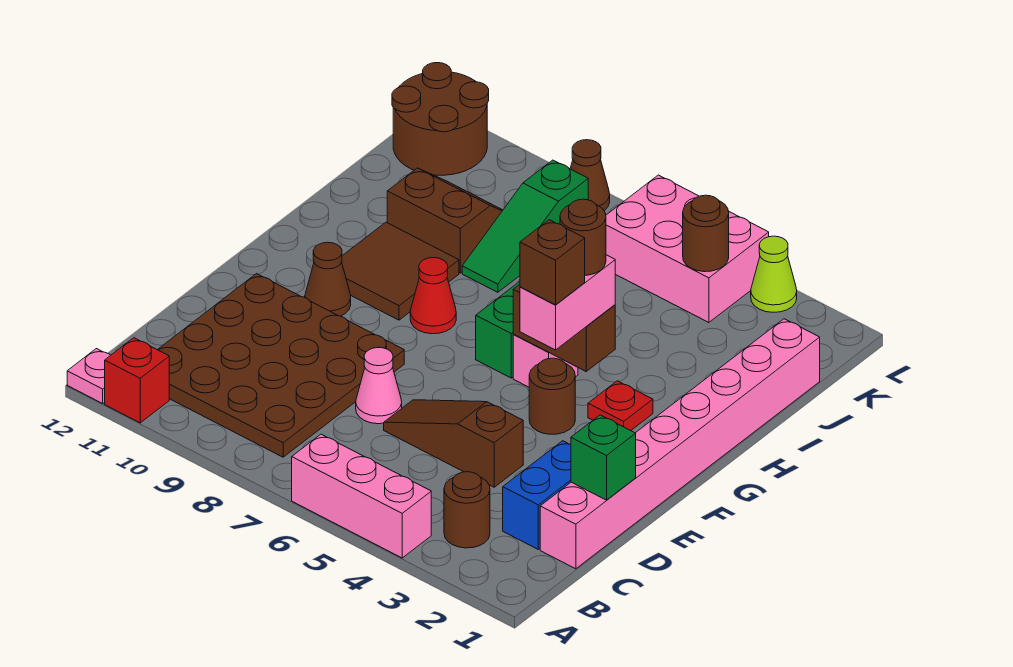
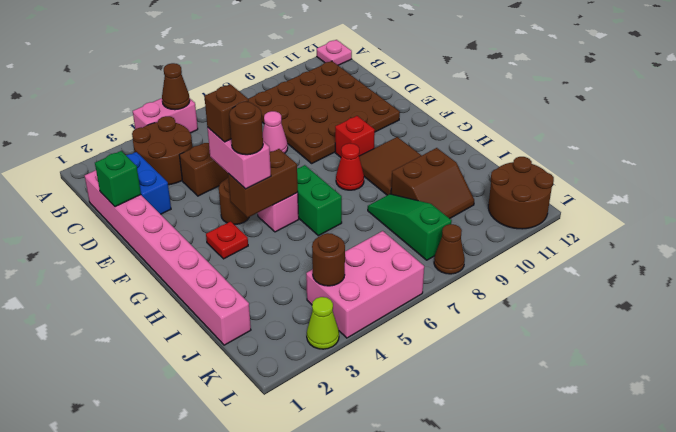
pink 1x3 brick [292,434,431,558] -> pink 1x2 brick [133,98,198,133]
red 1x1 brick [105,338,169,423] -> red 1x1 brick moved to [335,116,375,157]
brown 1x1 round brick [444,472,490,548] -> brown 2x2 round brick [132,116,192,185]
brown 1x1 cone [305,242,351,316] -> brown 1x1 cone moved to [162,63,190,110]

